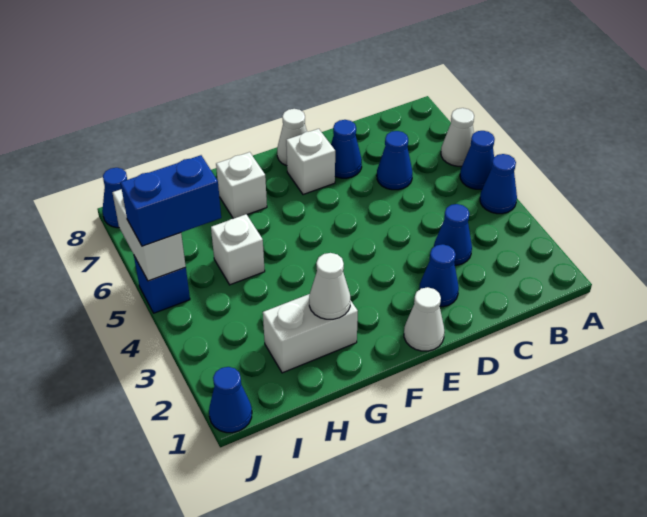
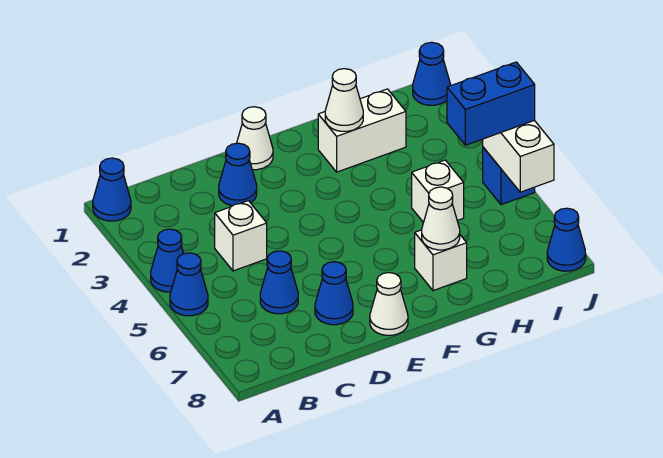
white 1x1 cone [441,108,474,166] -> white 1x1 cone moved to [422,187,460,250]
blue 1x1 cone [434,204,472,265] -> blue 1x1 cone moved to [93,158,131,221]
white 1x1 brick [286,129,335,195] -> white 1x1 brick moved to [215,201,267,271]

